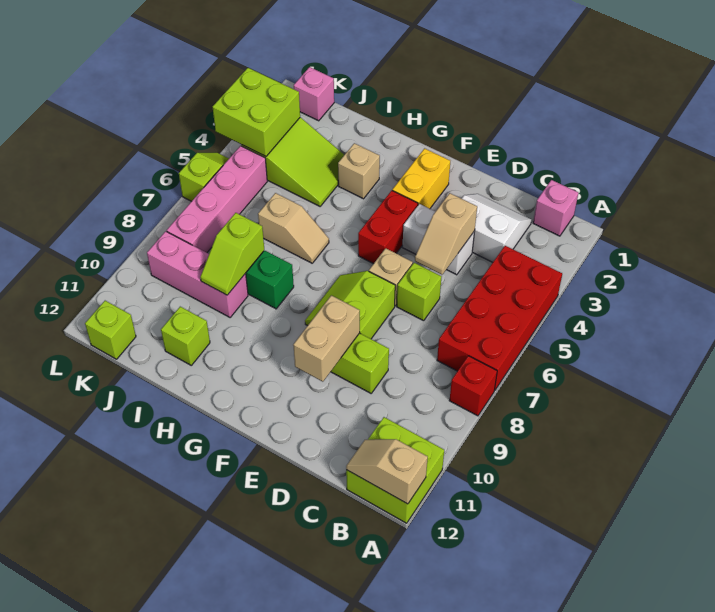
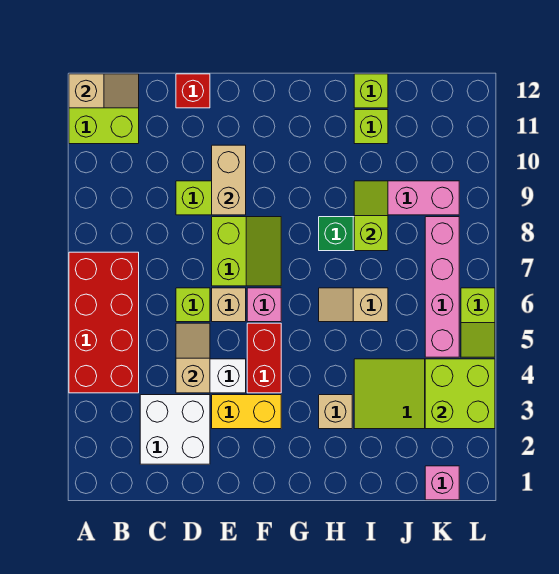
red 1x1 brick [449,356,497,416] -> red 1x1 brick moved to [176,74,210,108]
pink 1x1 brick [533,180,578,236] -> pink 1x1 brick moved to [247,288,281,322]
white 2x2 slope [462,194,532,262] -> white 2x2 brick [140,395,210,464]
yellow 1x2 brick [392,148,450,209] -> yellow 1x2 brick turned to [212,395,281,429]
lime 1x1 brick [85,301,136,359] -> lime 1x1 brick moved to [354,74,388,108]

